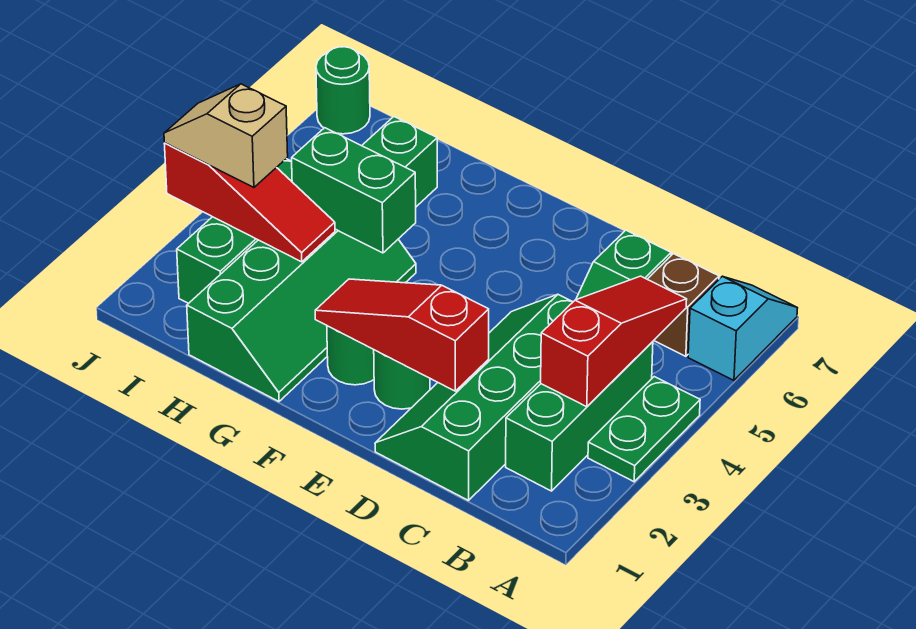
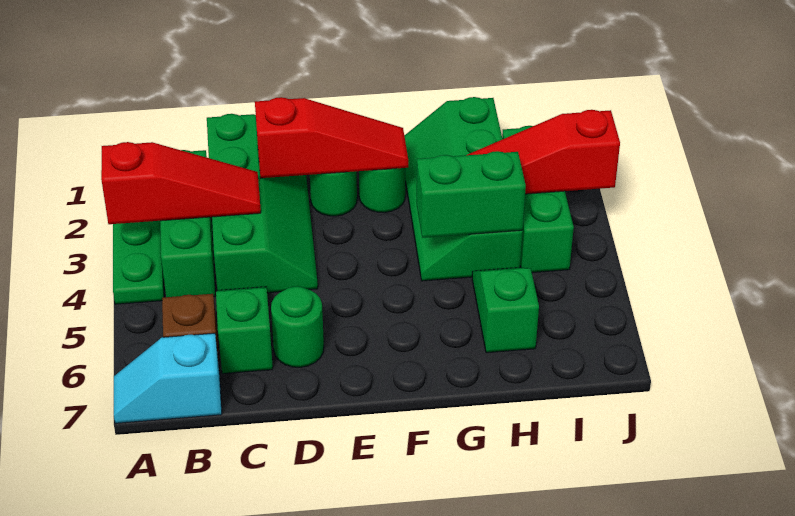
cyan 1x2 slope [688,276,797,380] -> cyan 1x2 slope turned to [114,333,222,423]
red 1x3 slope [541,276,687,407] -> red 1x3 slope turned to [101,142,261,224]
tan 1x2 slope [164,84,288,187] -> none
green 1x1 round brick [316,47,370,134] -> green 1x1 round brick moved to [271,286,324,367]

